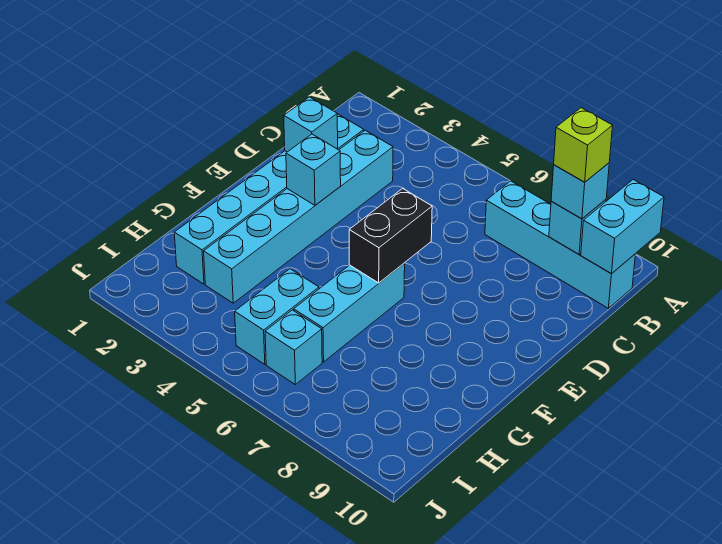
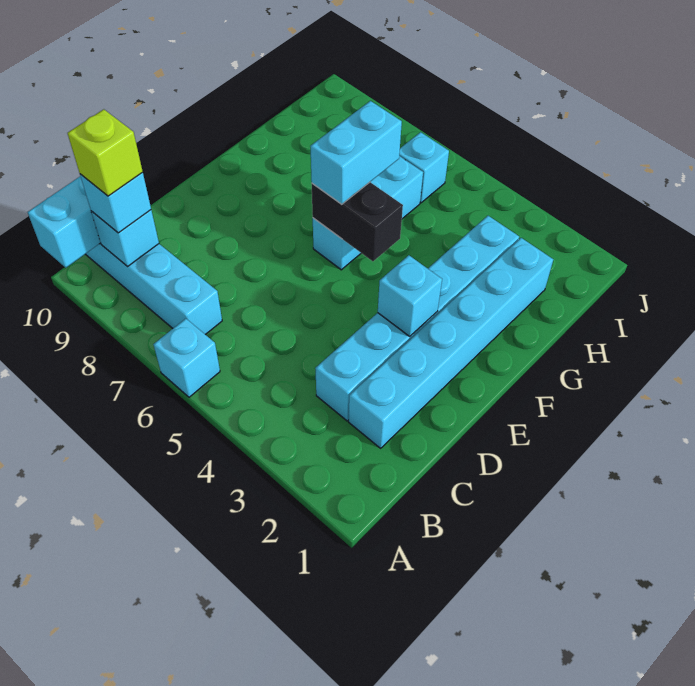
cyan 1x1 brick [284,97,338,152] -> cyan 1x1 brick moved to [153,319,220,397]
black 1x2 brick [349,188,432,283] -> black 1x2 brick turned to [312,182,403,261]
cyan 1x2 brick [235,269,319,364] -> cyan 1x2 brick moved to [310,101,402,204]

